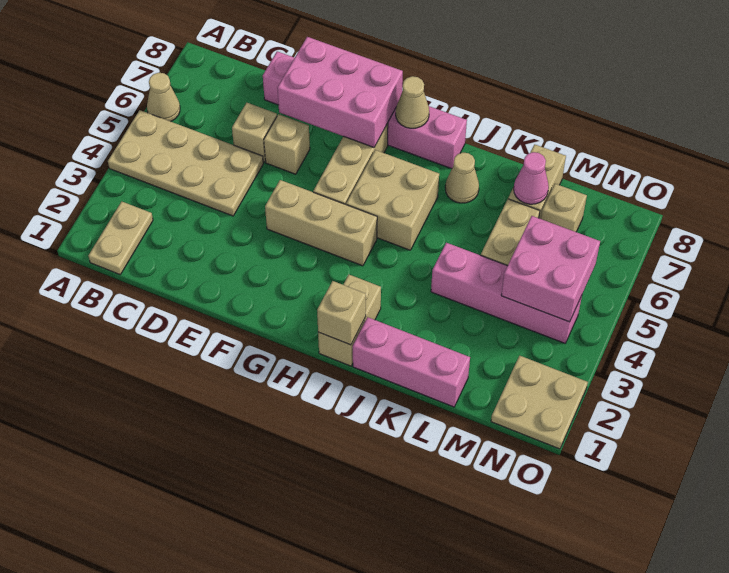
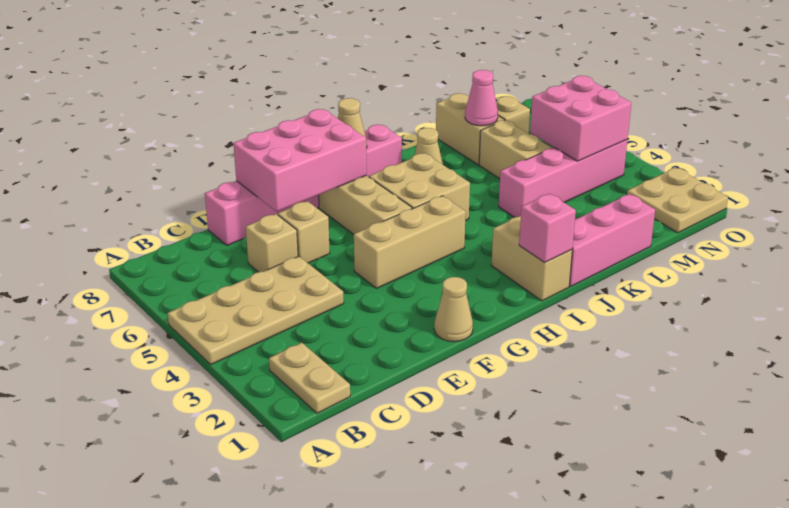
tan 1x1 cone [147,73,180,122] -> tan 1x1 cone moved to [434,277,473,342]
tan 1x1 brick [317,281,366,345] -> pink 1x1 brick [519,194,576,263]

